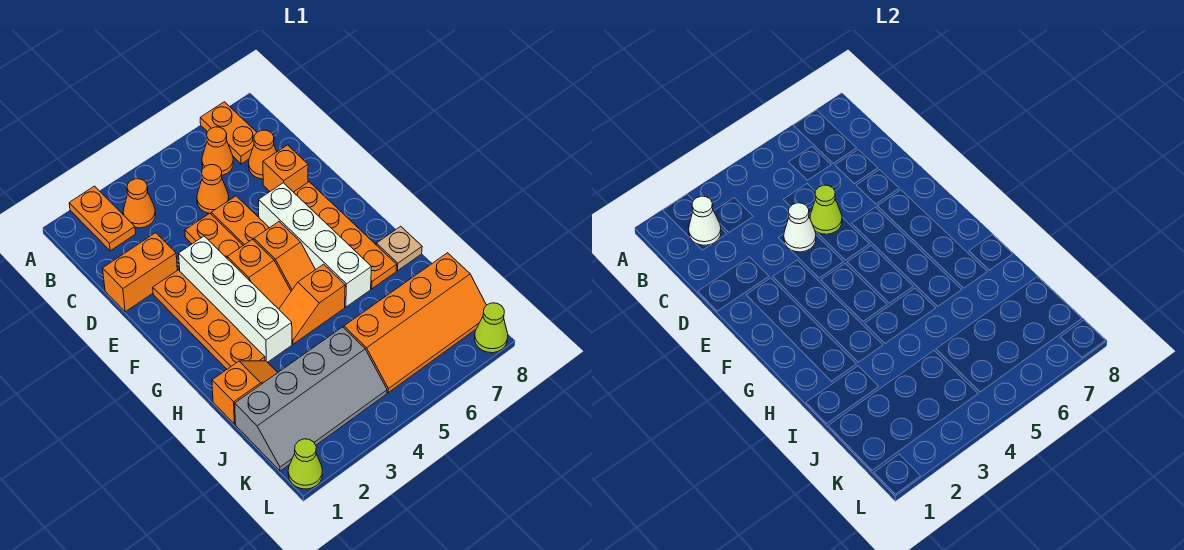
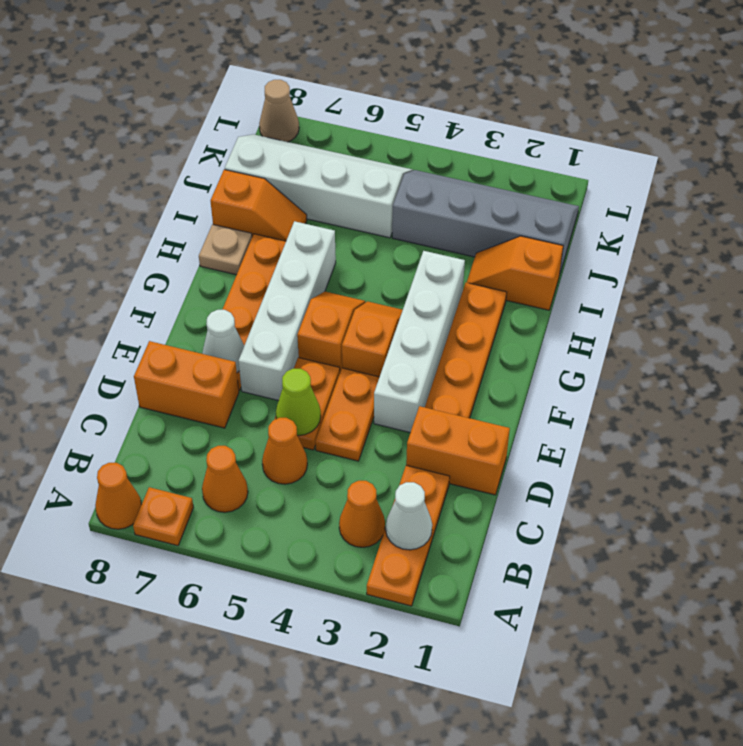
orange 1x2 plate [69,186,136,251] -> orange 1x3 plate [367,465,450,606]
orange 1x2 plate [200,102,257,164] -> orange 1x1 plate [133,487,193,546]
orange 1x1 cone [249,130,277,179] -> orange 1x1 cone moved to [95,463,142,529]
white 1x1 cone [784,203,816,252] -> white 1x1 cone moved to [202,310,244,373]
orange 1x1 brick [263,145,308,192] -> orange 1x2 brick [134,341,239,428]
orange 1x2 slope [279,264,345,344] -> orange 1x2 slope moved to [211,170,307,241]
orange 2x4 slope [344,253,486,393] -> white 2x4 slope [225,134,413,238]
lime 1x1 cone [288,439,323,489] -> none
lime 1x1 cone [474,303,508,353] -> tan 1x1 cone [259,80,299,142]

